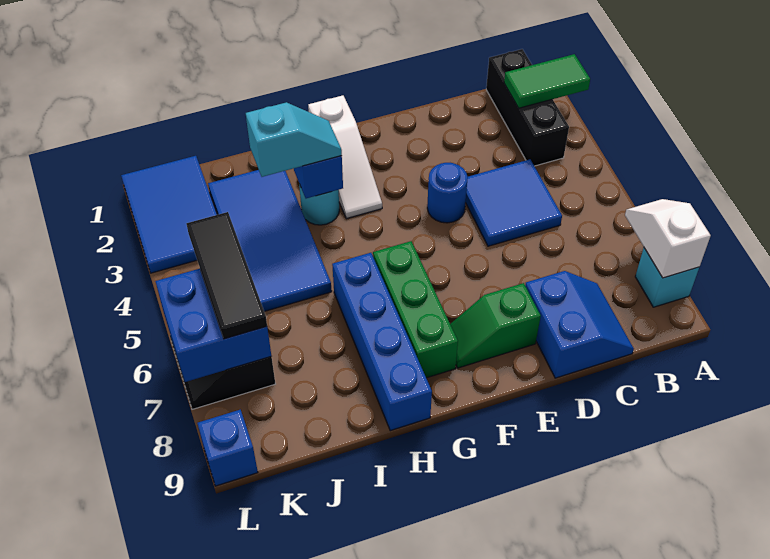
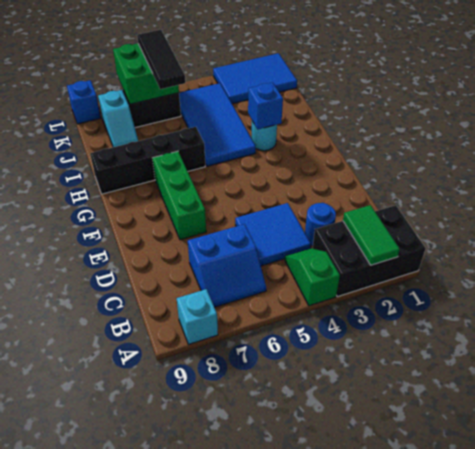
white 1x2 slope [625,199,711,278] -> none
black 1x3 brick [486,49,569,166] -> black 2x3 brick [313,205,426,297]
blue 2x2 slope [525,271,634,378] -> blue 2x2 slope moved to [188,224,266,307]
blue 1x1 round brick [427,163,468,223] -> blue 1x1 round brick moved to [305,203,336,246]
green 1x2 slope [450,283,541,368] -> green 1x2 slope moved to [285,248,340,306]
white 1x3 slope [308,95,382,219] -> none
green 1x3 brick [373,241,458,378] -> green 1x3 brick turned to [153,151,206,240]
cyan 1x2 slope [246,102,342,177] -> cyan 1x2 slope moved to [98,90,138,147]
blue 1x4 brick [332,253,432,431] -> black 1x4 brick [90,127,205,194]
blue 2x4 tile [208,170,332,312] -> blue 2x4 tile turned to [179,83,256,166]
black 1x3 tile [186,212,267,339] -> black 1x3 tile turned to [137,30,185,89]
blue 2x2 brick [155,269,271,382] -> green 2x2 brick [113,44,179,104]

